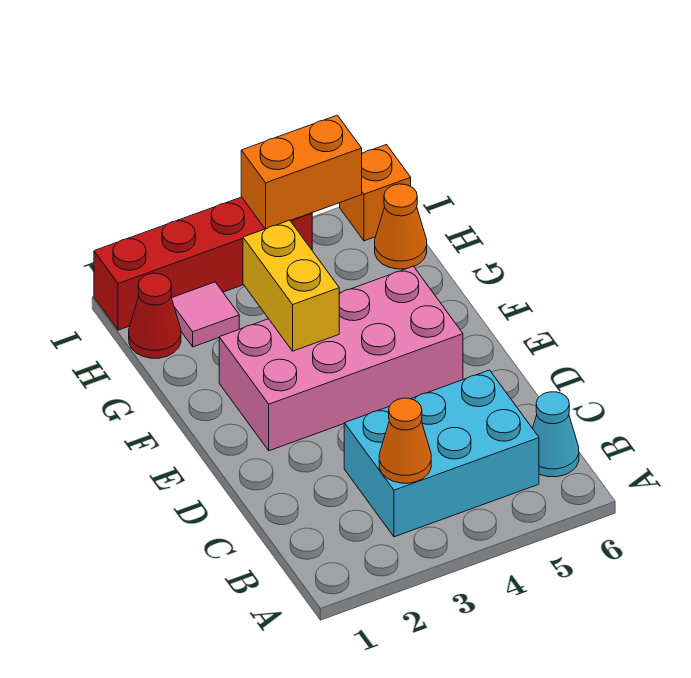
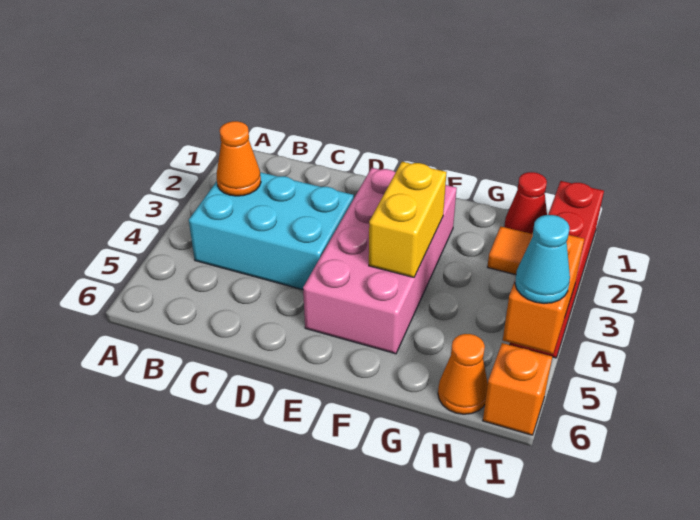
cyan 2x3 brick [344,370,539,537] -> cyan 2x3 brick turned to [189,172,354,290]
cyan 1x1 cone [533,392,579,477] -> cyan 1x1 cone moved to [515,215,570,303]
yellow 1x2 brick [243,220,339,351] -> yellow 1x2 brick turned to [369,162,447,277]
pink 1x1 tile [172,282,239,347] -> orange 1x1 tile [487,226,532,275]

